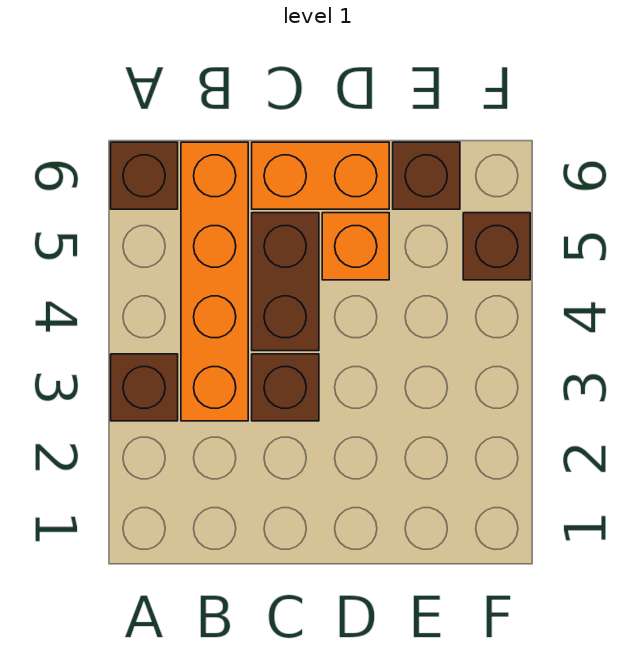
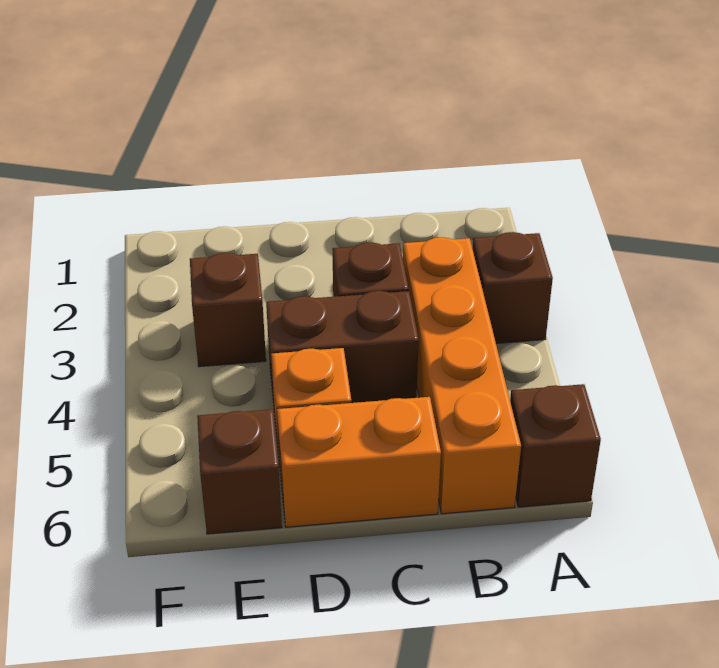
brown 1x2 brick [252,213,319,351] -> brown 1x2 brick turned to [266,291,419,403]
brown 1x1 brick [463,213,530,280] -> brown 1x1 brick moved to [190,253,266,367]

